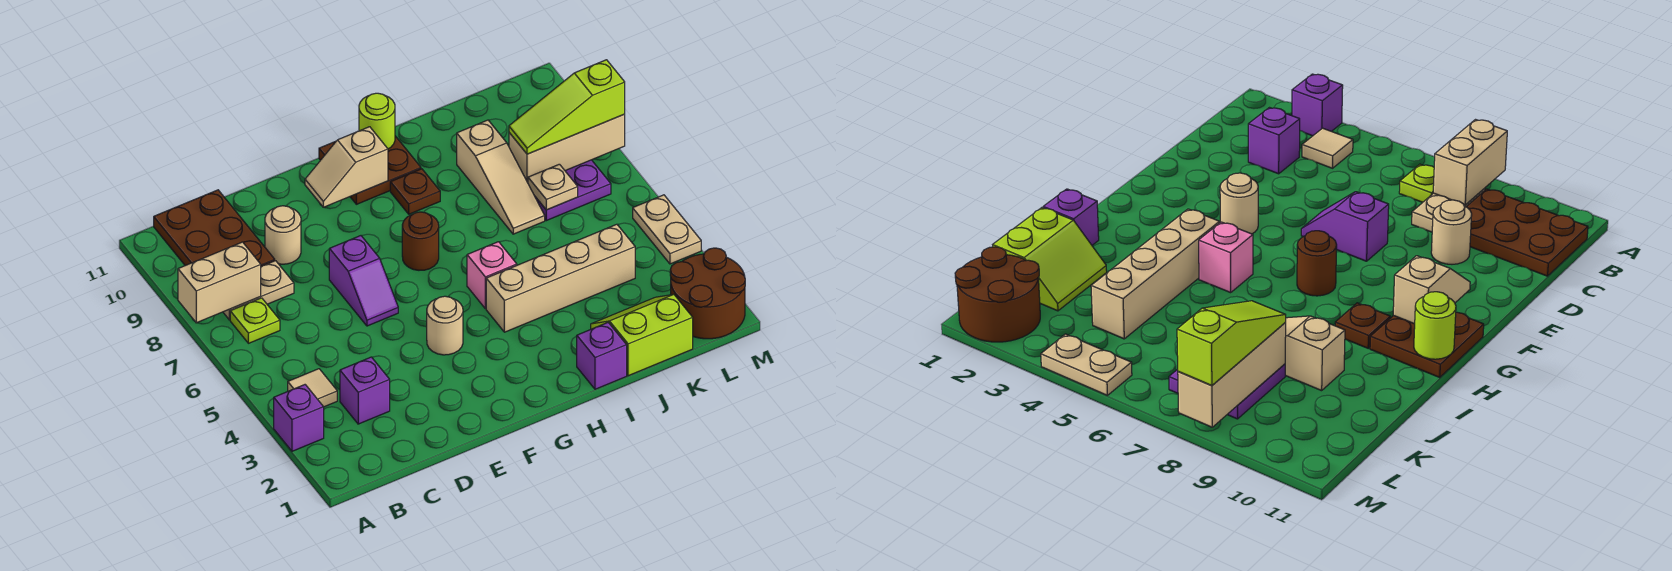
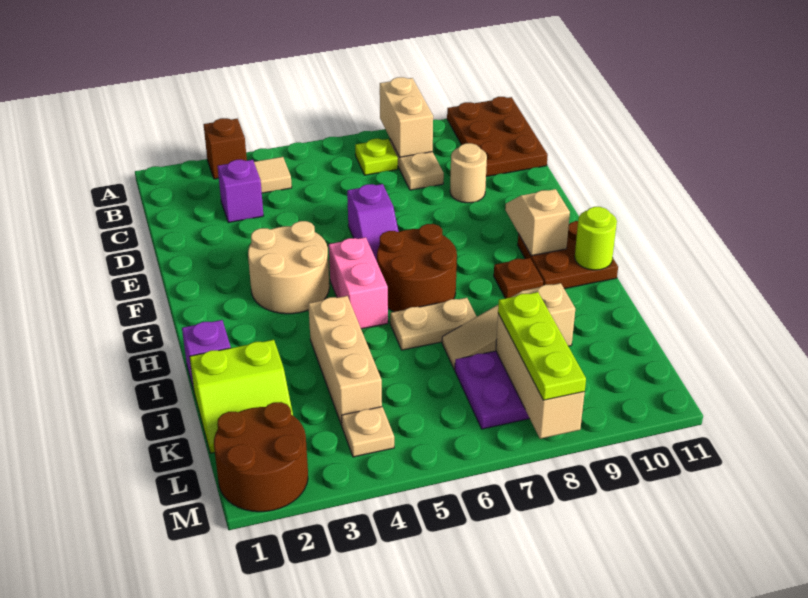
purple 1x1 brick [274,385,324,451] -> brown 1x1 brick [203,118,247,179]
brown 2x3 plate [154,190,275,267] -> brown 2x3 plate turned to [447,97,548,177]
purple 1x2 slope [329,236,398,326] -> purple 1x2 slope turned to [347,184,399,261]
tan 1x1 round brick [427,296,463,355] -> tan 2x2 round brick [248,221,329,314]
brown 1x1 round brick [402,212,439,270] -> brown 2x2 round brick [377,224,457,312]
tan 1x4 brick [486,224,635,332] -> tan 1x3 brick [308,296,382,425]
pink 1x1 brick [467,242,517,309] -> pink 1x2 brick [329,237,388,329]
lime 2x2 slope [591,294,693,376] -> lime 2x2 slope turned to [190,340,293,453]
tan 1x1 plate [528,164,578,210] -> tan 1x1 plate moved to [342,407,394,457]
lime 1x3 slope [509,60,625,154] -> lime 1x3 plate [498,292,586,400]
tan 1x2 plate [633,195,701,264] -> tan 1x2 plate moved to [390,298,477,350]

